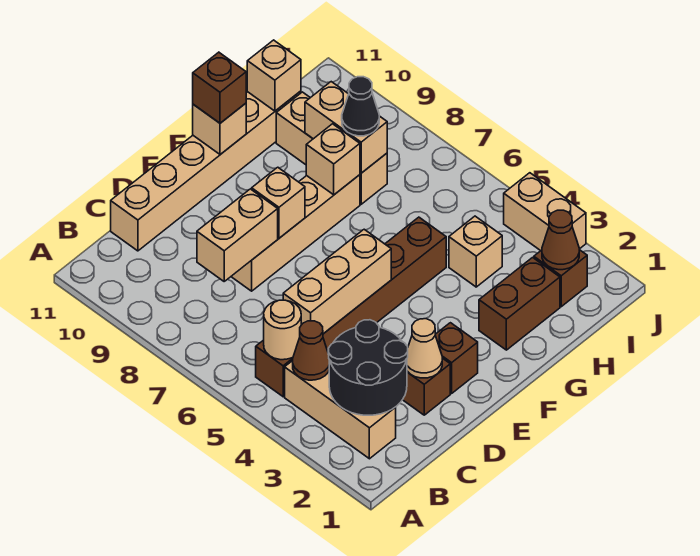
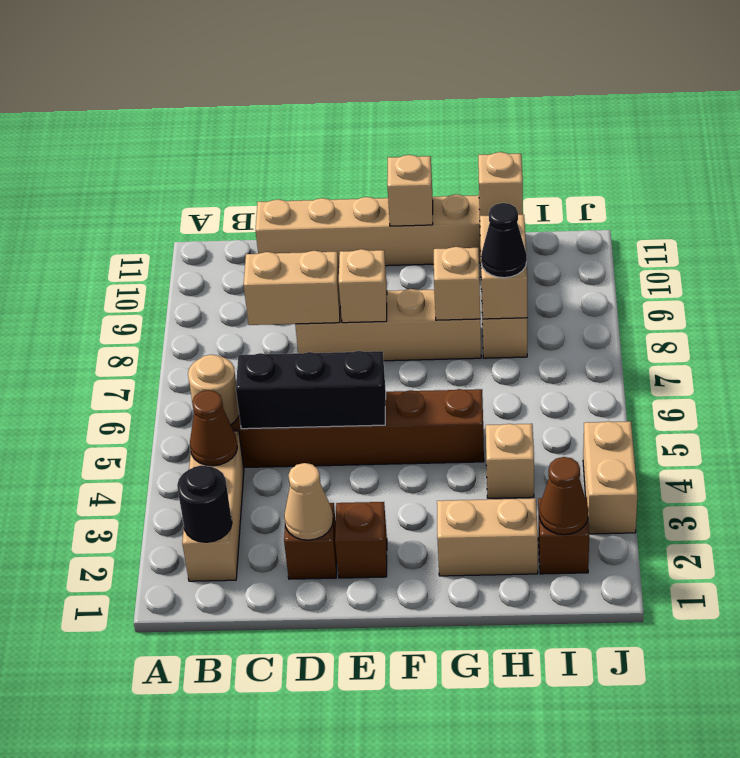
black 2x2 round brick [328,320,408,415] -> black 1x1 round brick [177,465,232,542]
tan 1x3 brick [283,229,391,334] -> black 1x3 brick [236,351,386,429]
brown 1x1 brick [193,52,246,123] -> none
brown 1x2 brick [479,258,560,350] -> tan 1x2 brick [437,498,538,576]

